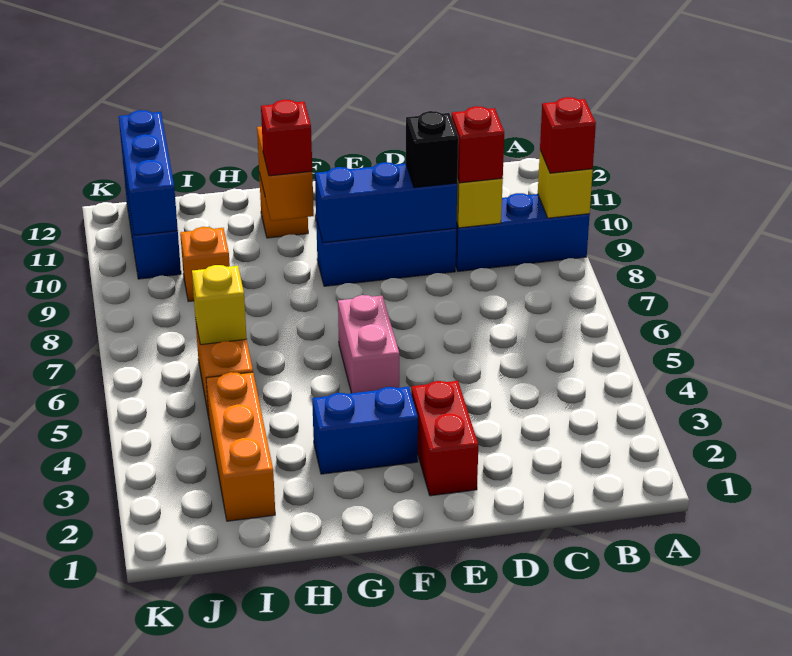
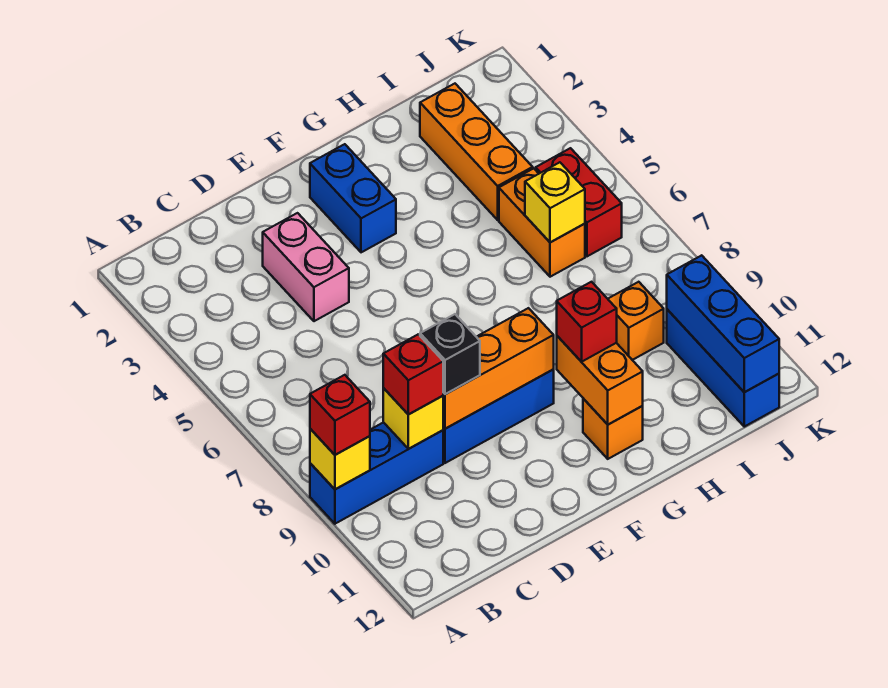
blue 1x3 brick [315,162,457,243] -> orange 1x3 brick [443,308,554,429]
red 1x2 brick [411,381,478,496] -> red 1x2 brick moved to [536,148,622,256]
blue 1x2 brick [312,387,418,474] -> blue 1x2 brick turned to [310,144,396,252]
pink 1x2 brick [338,295,399,393] -> pink 1x2 brick moved to [263,213,349,321]

